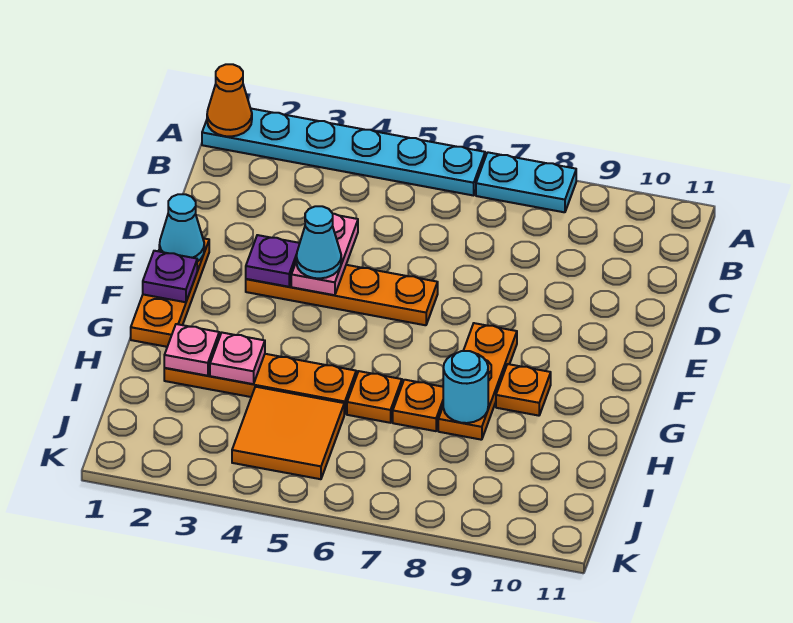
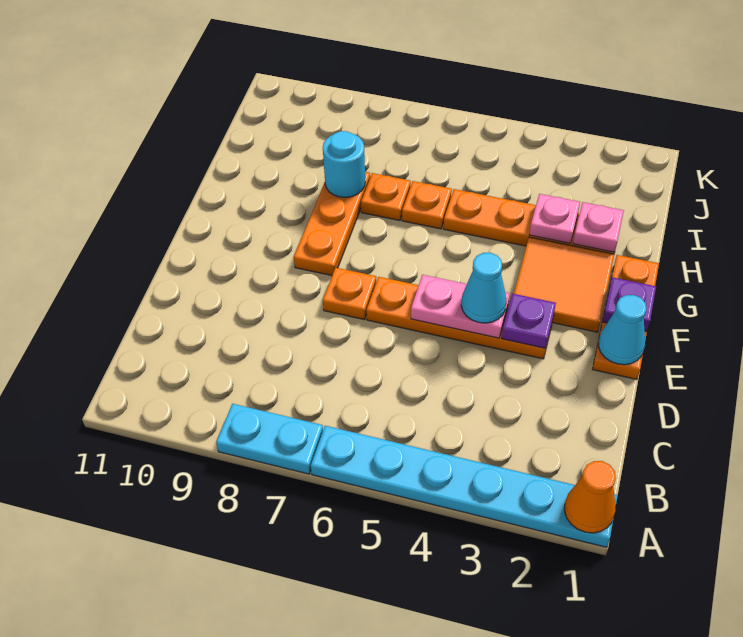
pink 1x2 plate [291,214,358,295] -> pink 1x2 plate turned to [411,275,510,338]
orange 1x1 plate [496,364,551,416] -> orange 1x1 plate moved to [323,268,376,320]
orange 2x2 tile [232,387,344,479] -> orange 2x2 tile moved to [514,237,614,332]

